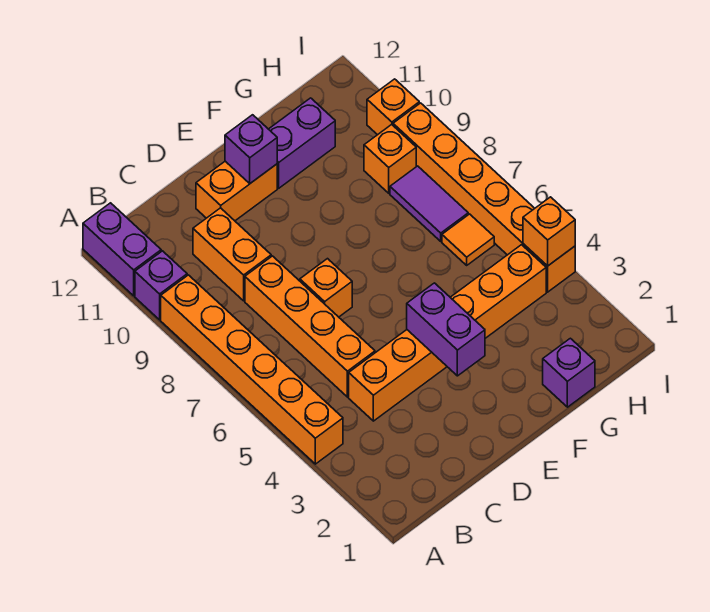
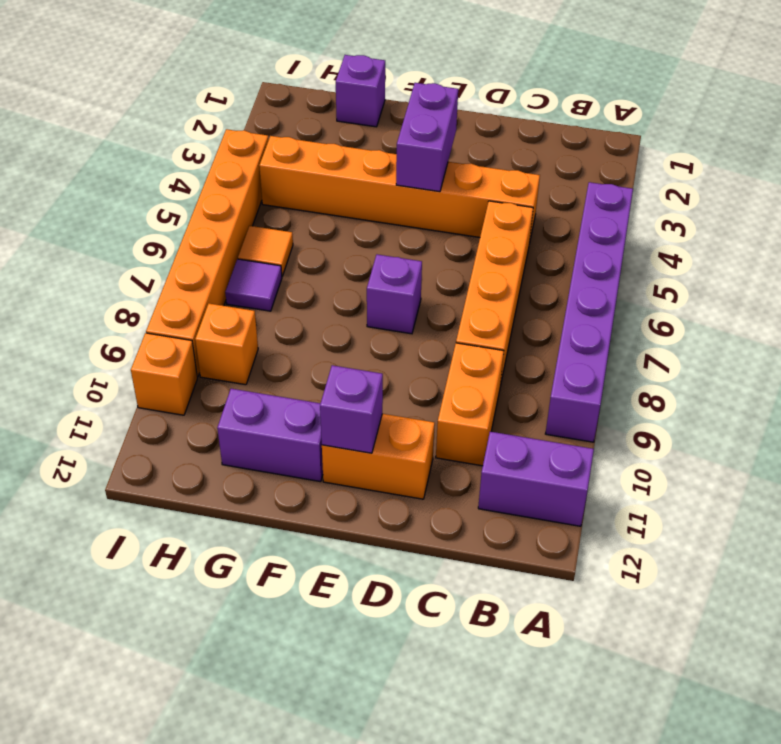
orange 1x6 brick [161,275,343,464] -> purple 1x6 brick [545,182,633,442]
purple 1x1 brick [135,251,187,320] -> purple 1x1 brick moved to [367,254,422,334]
purple 1x2 brick [83,203,161,296] -> purple 1x2 brick turned to [478,432,594,526]
orange 1x1 brick [300,259,352,317] -> none
purple 1x2 tile [390,166,468,241] -> purple 1x1 tile [225,259,282,311]
orange 1x1 brick [523,197,575,266] -> none

